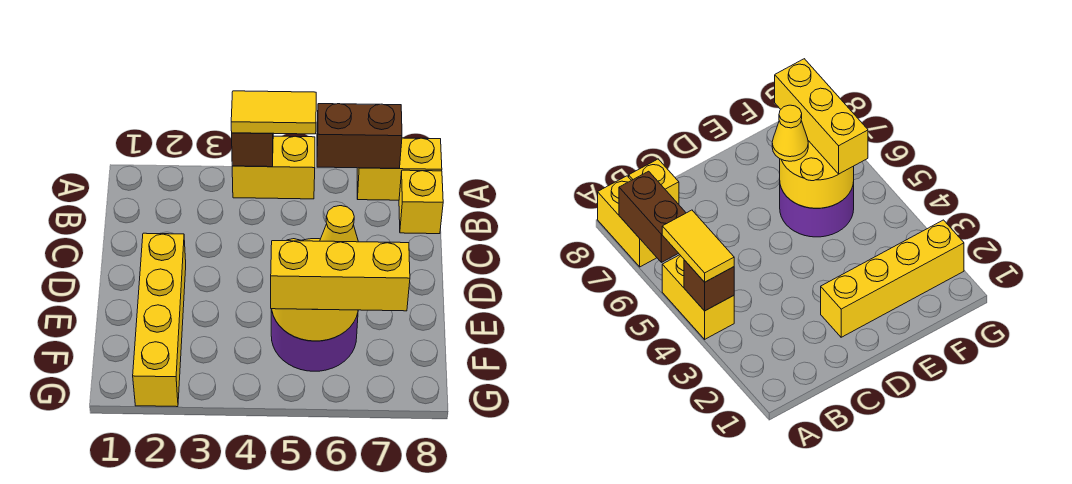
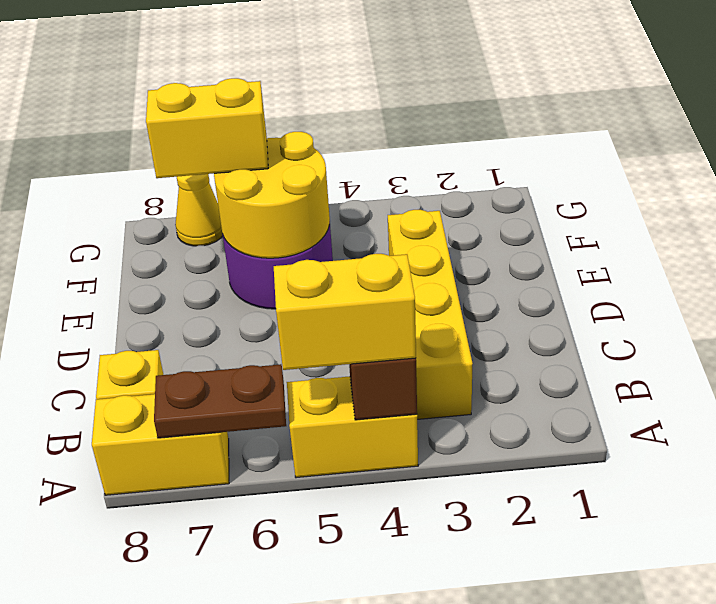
yellow 1x2 tile [231,91,316,134] -> yellow 1x2 brick [274,254,416,370]
brown 1x2 brick [317,104,402,168] -> brown 1x2 plate [154,364,286,438]
yellow 1x4 brick [133,233,186,407] -> yellow 1x4 brick moved to [388,210,473,419]
yellow 1x1 cone [320,206,358,242] -> yellow 1x1 cone moved to [175,174,223,246]
yellow 1x3 brick [271,241,410,311] -> yellow 1x2 brick [146,78,268,178]

